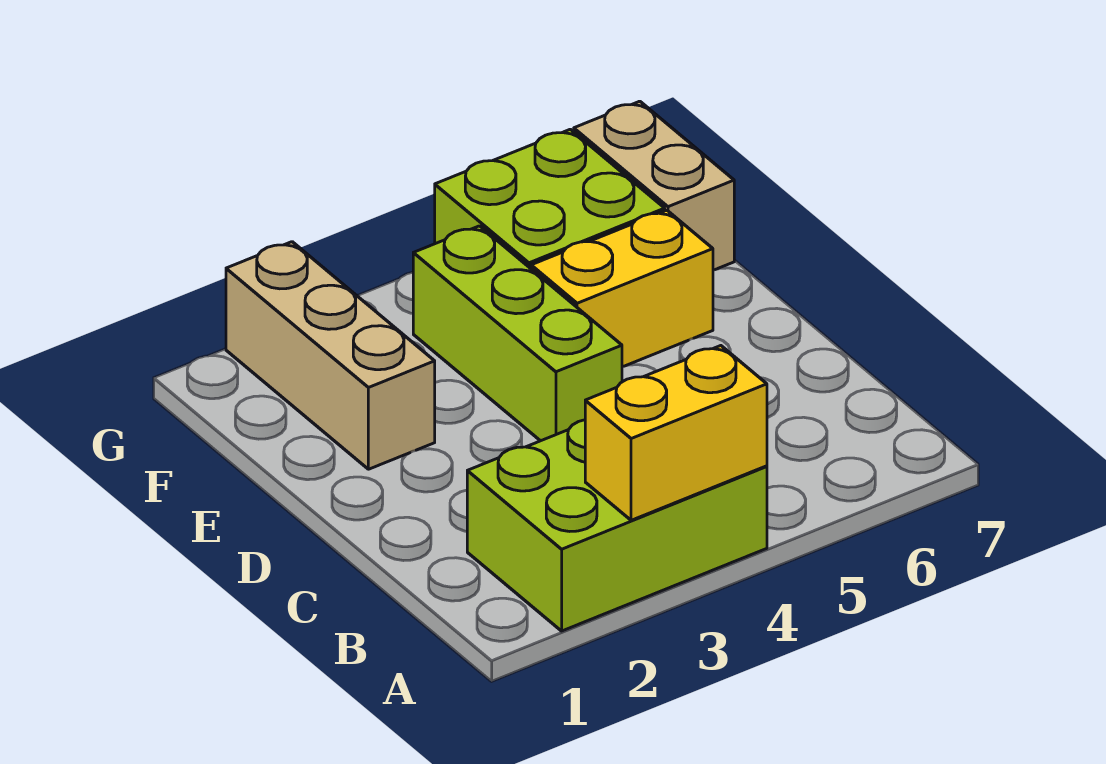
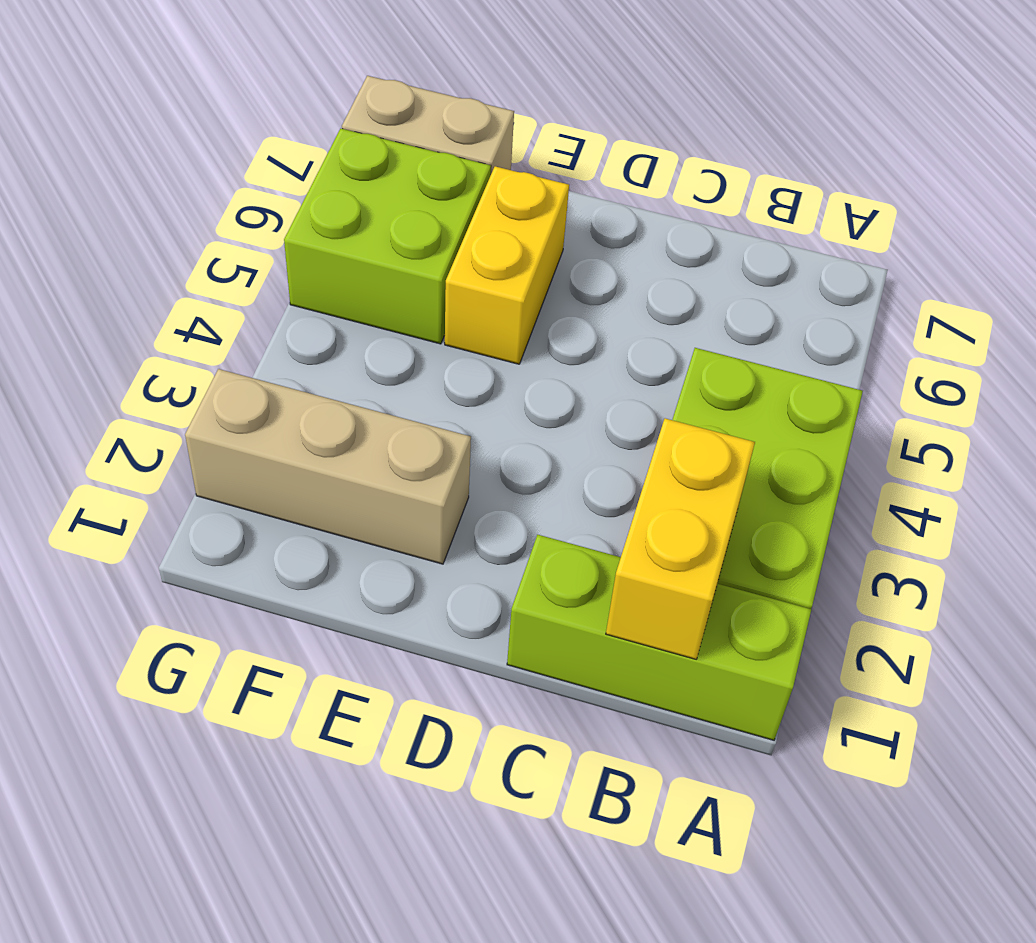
yellow 1x2 brick [585,346,767,520] -> yellow 1x2 brick moved to [606,418,755,659]
lime 1x3 brick [413,226,622,441] -> lime 1x3 brick moved to [507,535,811,740]

